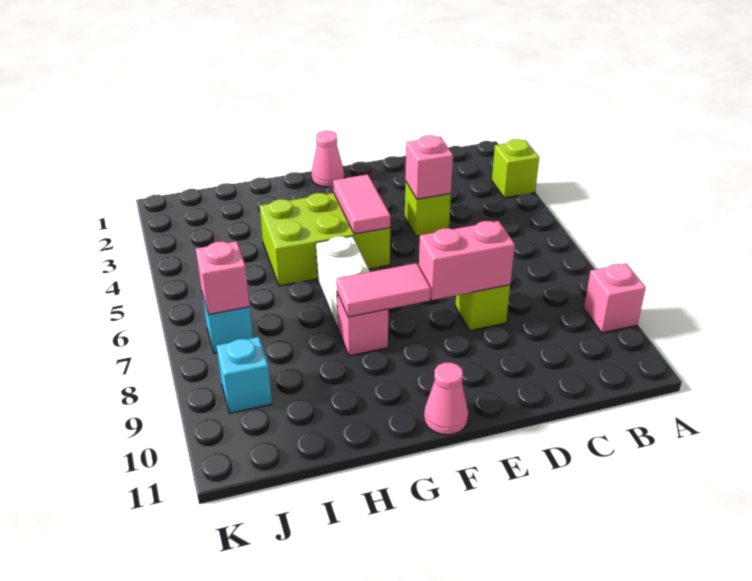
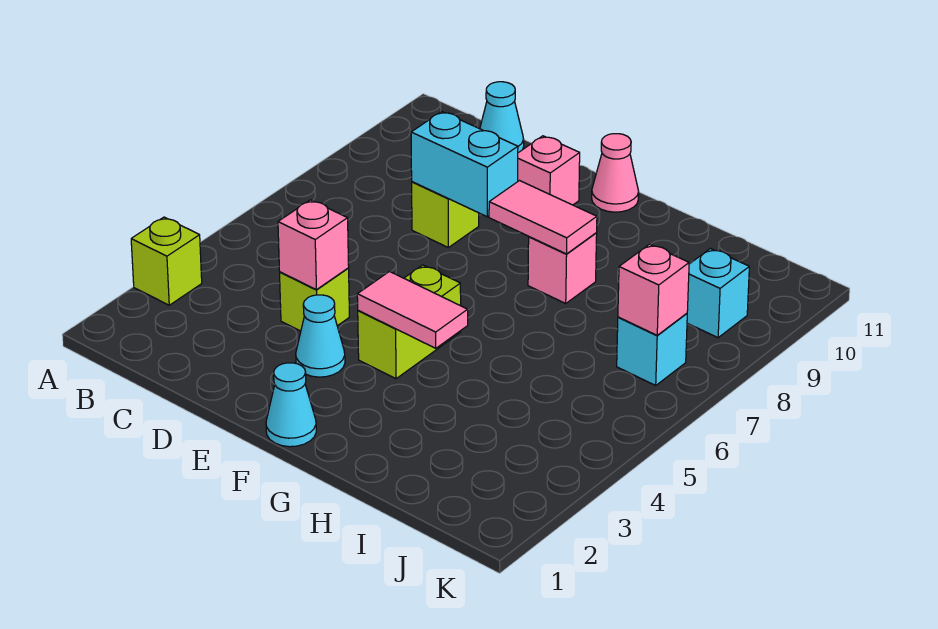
pink 1x1 brick [584,264,646,333] -> pink 1x1 brick moved to [518,136,580,205]
none -> cyan 1x1 cone [480,82,524,153]
pink 1x2 brick [419,221,515,300] -> cyan 1x2 brick [411,112,518,217]
none -> cyan 1x1 cone [296,295,345,377]
pink 1x1 cone [312,131,344,187] -> cyan 1x1 cone [266,363,316,447]
lime 2x3 brick [260,193,390,286] -> lime 1x2 brick [358,265,461,379]
pink 1x2 tile [333,174,390,234] -> pink 1x2 tile turned to [357,272,468,348]
white 1x2 brick [316,236,370,328] -> none

